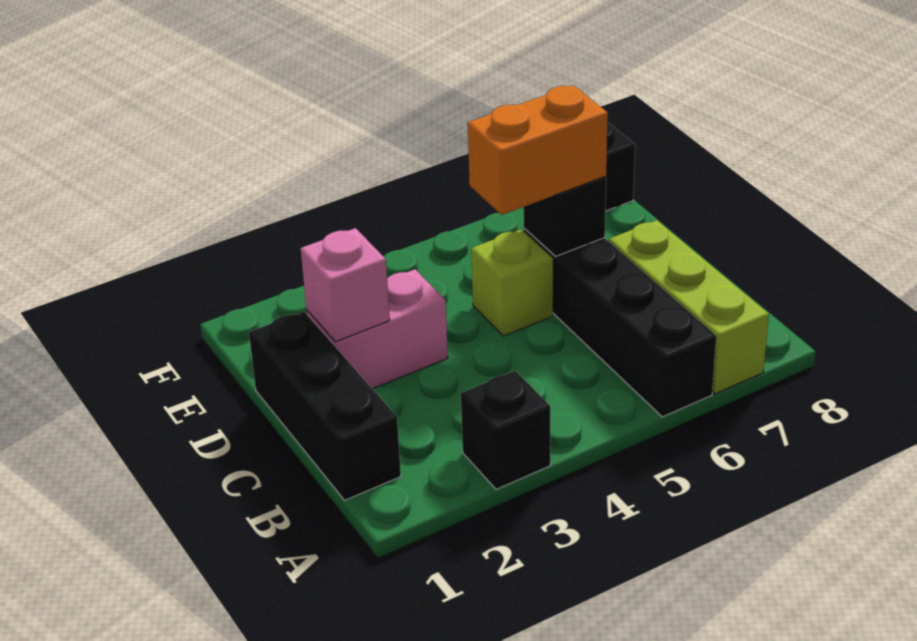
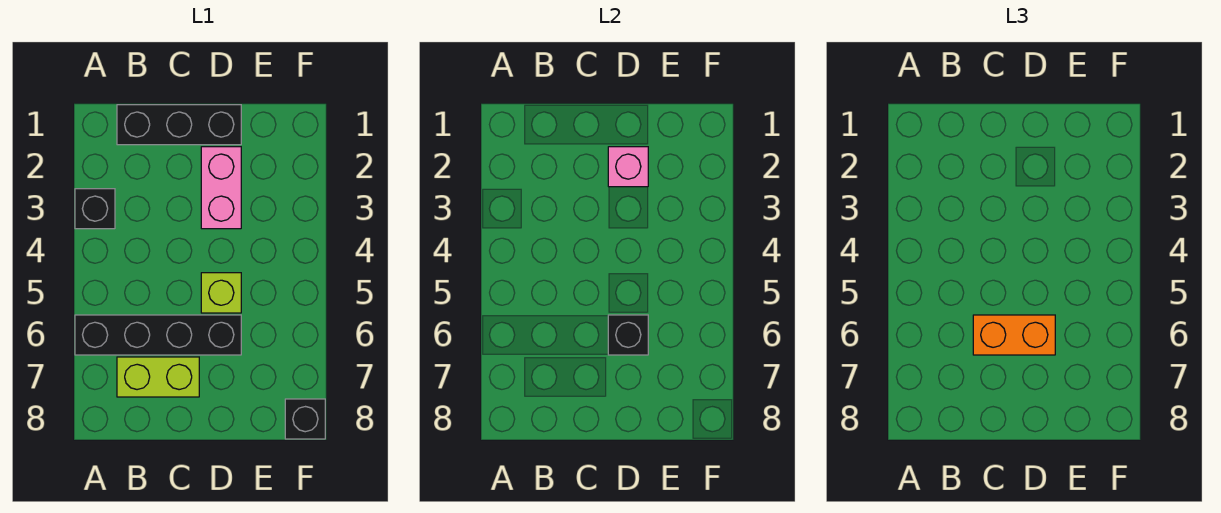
lime 1x3 brick [609,220,769,394] -> lime 1x2 brick [117,357,199,397]
orange 1x2 brick [468,85,608,215] -> orange 1x2 brick turned to [973,315,1055,355]

